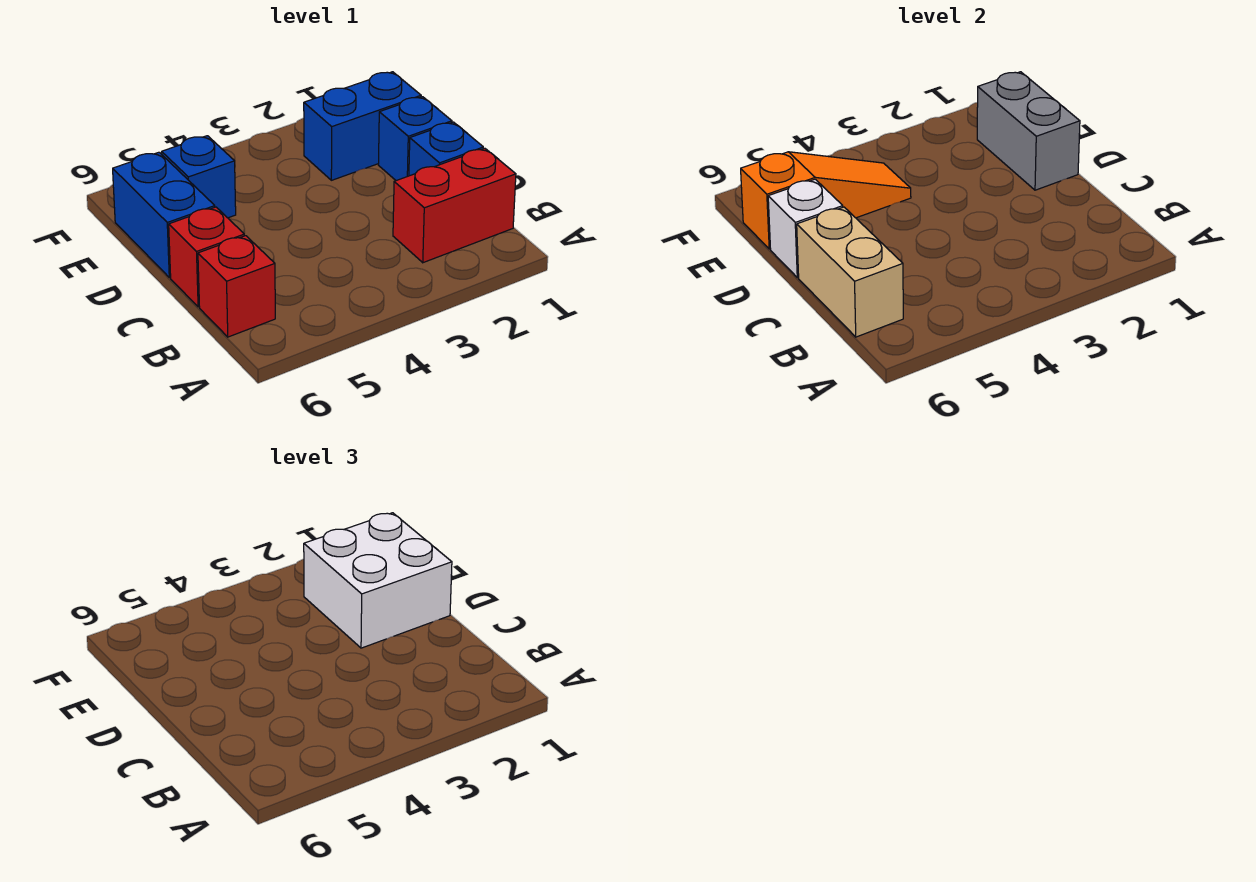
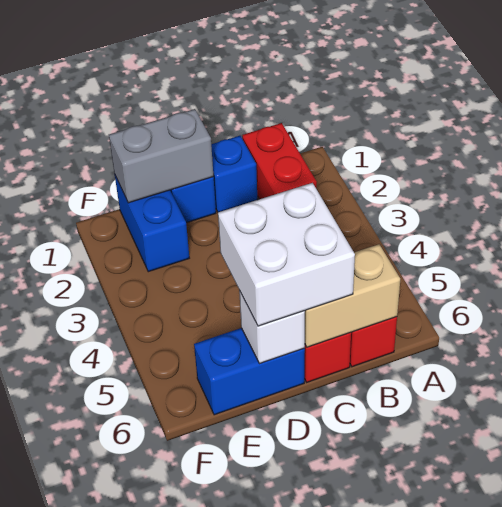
white 2x2 brick [304,513,452,648] -> white 2x2 brick moved to [218,183,355,326]
orange 1x3 slope [741,152,911,249] -> none
blue 1x1 brick [162,136,236,218] -> none

